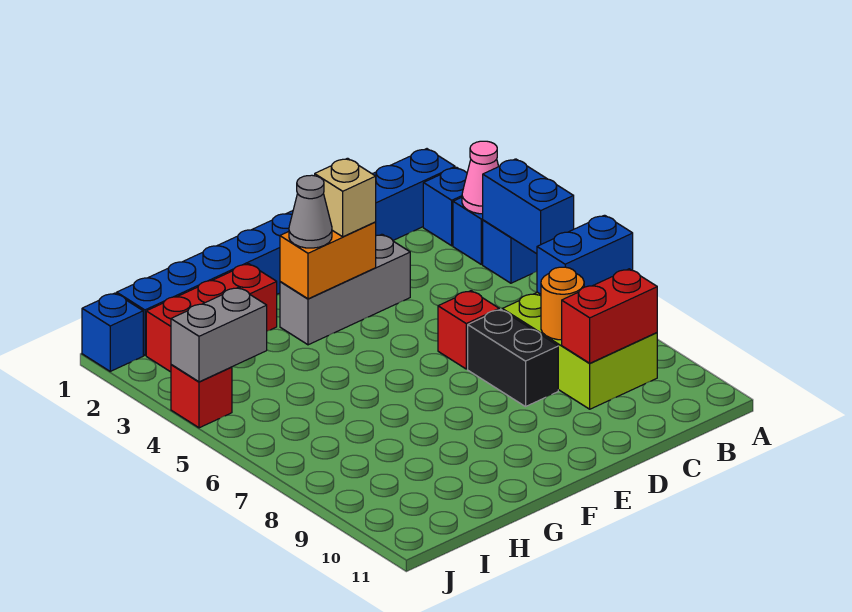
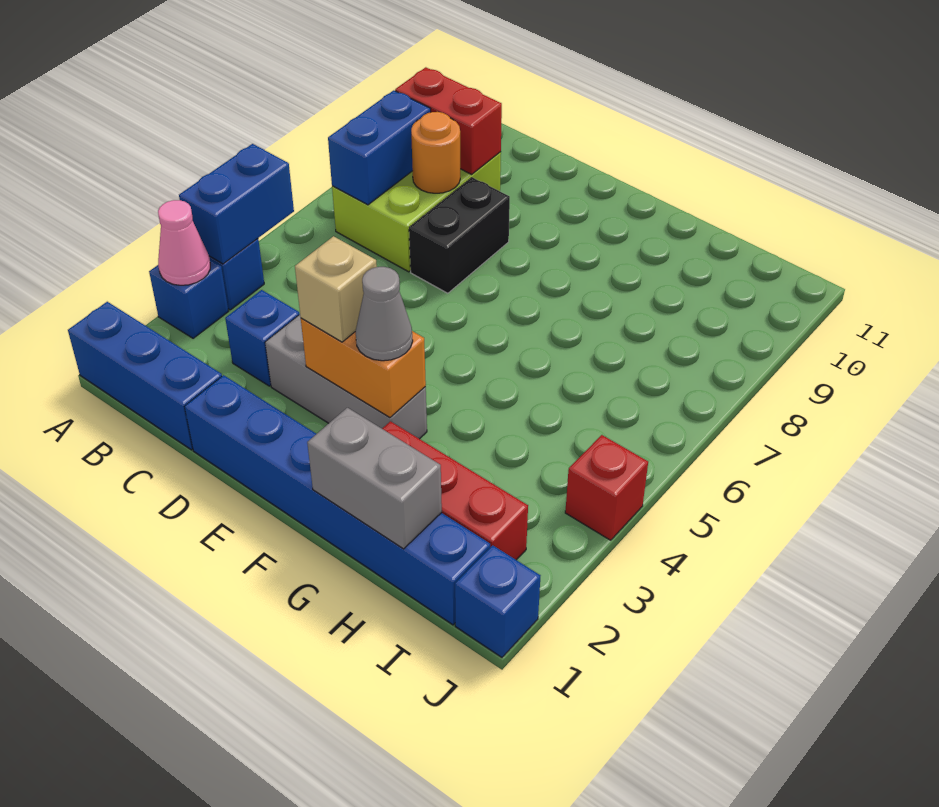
blue 1x1 brick [423,167,467,246] -> blue 1x1 brick moved to [225,290,300,386]
blue 1x2 brick [537,215,633,294] -> blue 1x2 brick turned to [328,90,431,205]
red 1x1 brick [438,291,499,369] -> none
grey 1x2 brick [171,287,267,382] -> grey 1x2 brick moved to [307,408,442,549]

